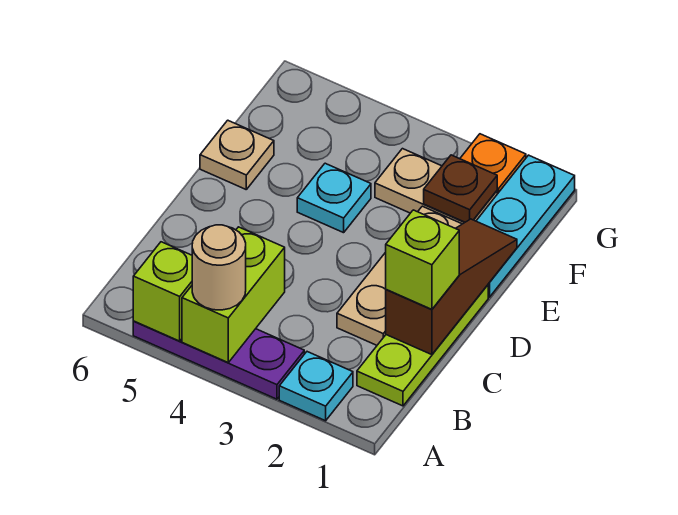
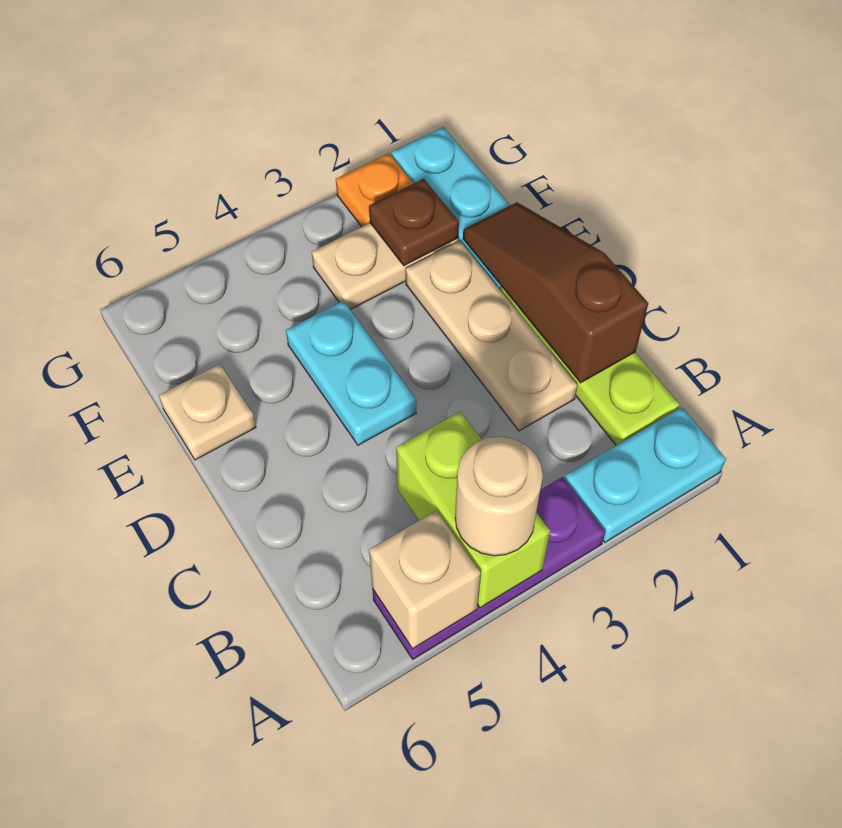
cyan 1x1 plate [279,352,353,421] -> cyan 1x2 plate [565,407,726,542]
lime 1x1 brick [133,242,192,341] -> tan 1x1 brick [369,511,481,649]
lime 1x1 brick [386,210,459,309] -> none
cyan 1x1 plate [297,163,371,233] -> cyan 1x2 plate [286,301,416,445]

